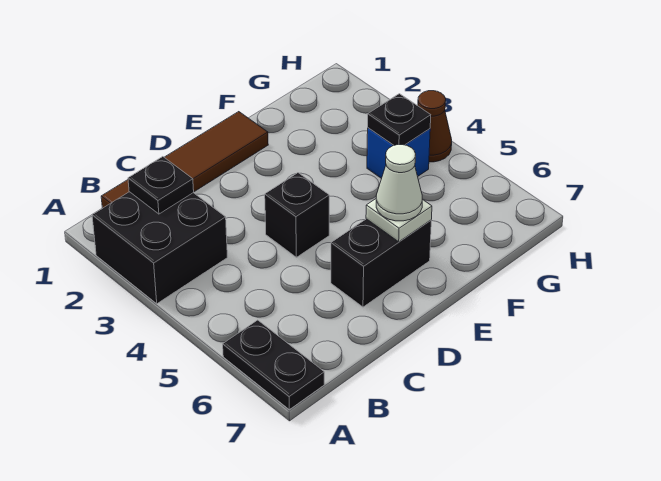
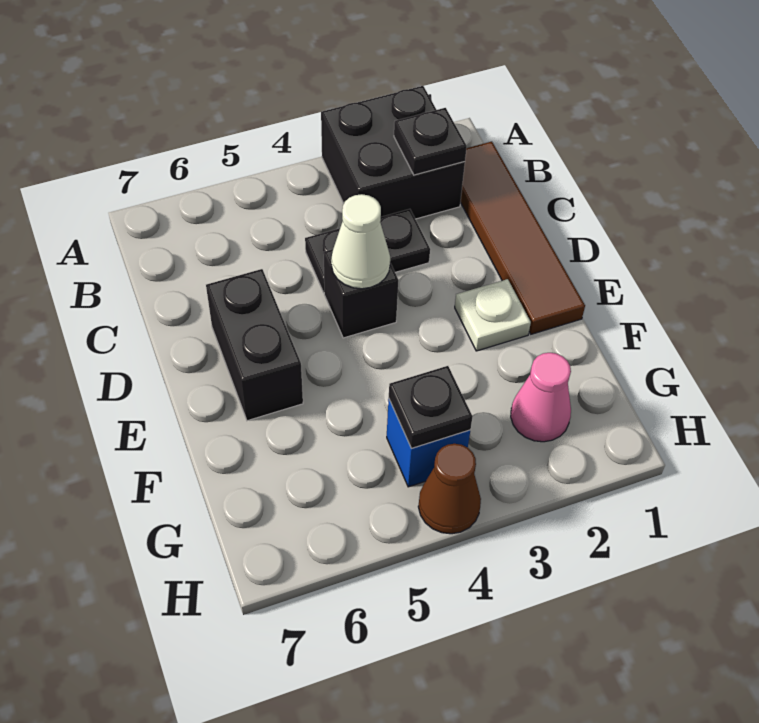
black 1x2 plate [223,320,324,410] -> black 1x2 plate moved to [305,209,430,293]
white 1x1 plate [366,199,432,242] -> white 1x1 plate moved to [455,279,531,351]
white 1x1 cone [376,145,422,221] -> white 1x1 cone moved to [331,194,390,289]
none -> pink 1x1 cone [511,353,571,442]

